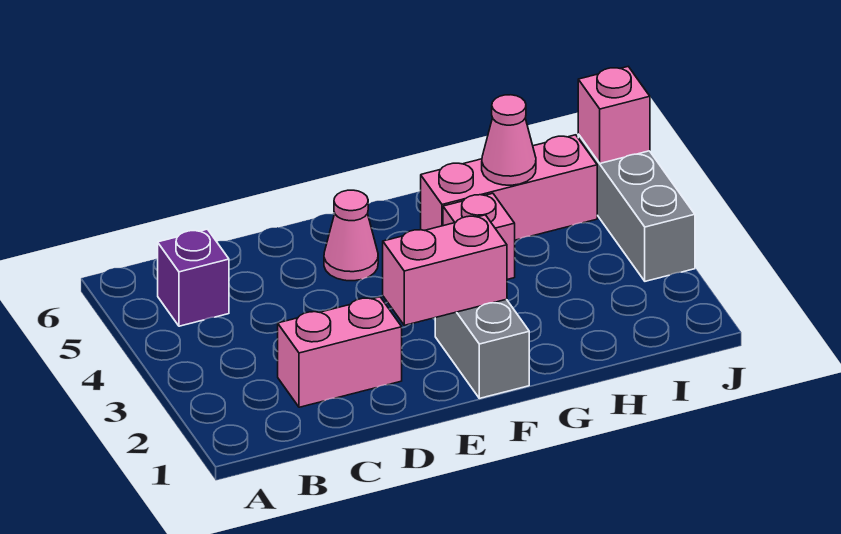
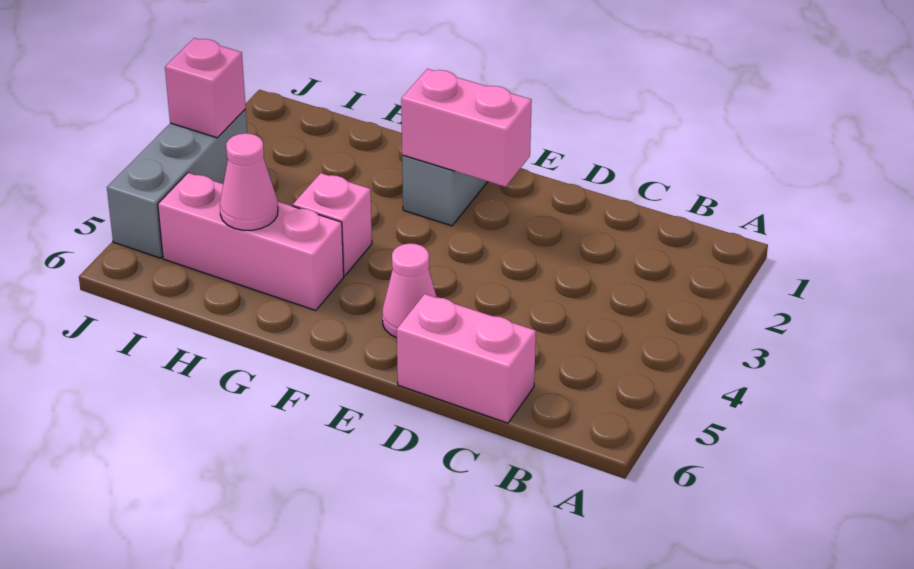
purple 1x1 brick [158,229,229,326] -> none
pink 1x2 brick [278,297,402,407] -> pink 1x2 brick moved to [397,294,536,423]
pink 1x1 brick [578,67,650,163] -> pink 1x1 brick moved to [165,38,246,138]

